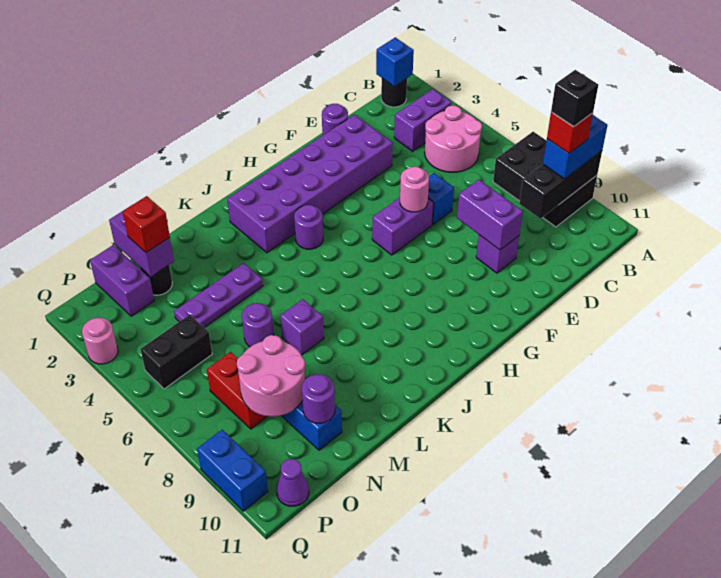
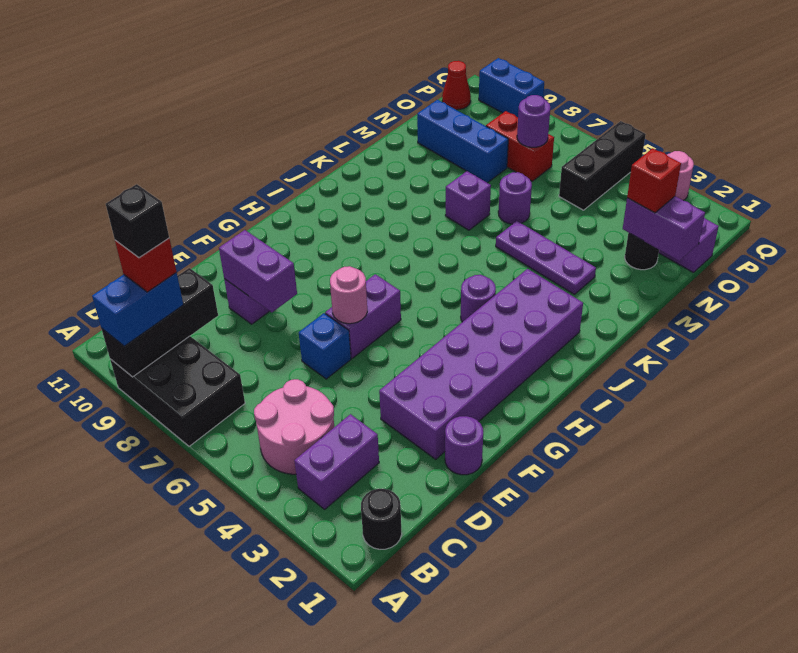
blue 1x1 brick [376,37,414,86] -> none
purple 1x3 plate [174,263,263,328] -> purple 1x3 plate turned to [496,221,596,294]
pink 2x2 round brick [237,335,305,417] -> none
purple 1x1 round brick [302,374,335,423] -> purple 1x1 round brick moved to [517,95,550,147]
black 1x2 brick [141,315,212,389] -> black 1x3 brick [559,121,646,210]
purple 1x1 cone [277,459,309,506] -> red 1x1 cone [442,61,471,110]

